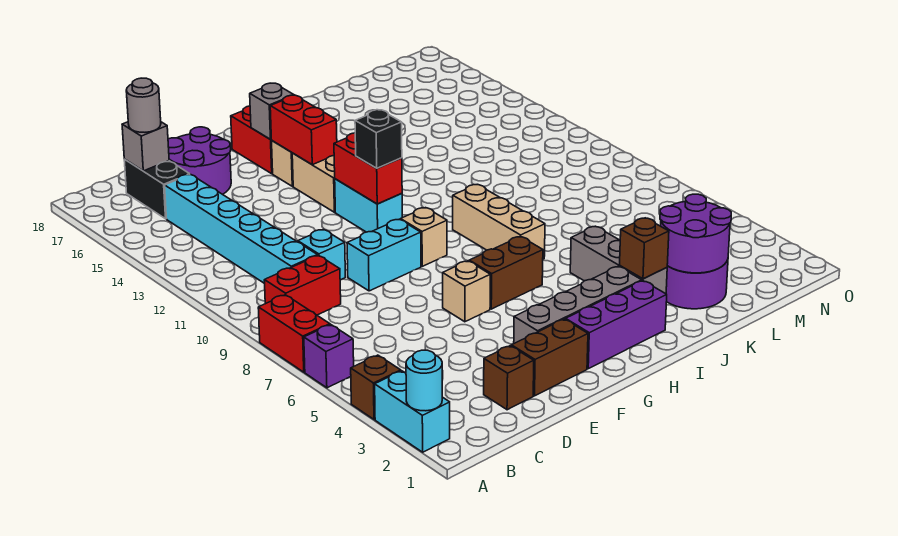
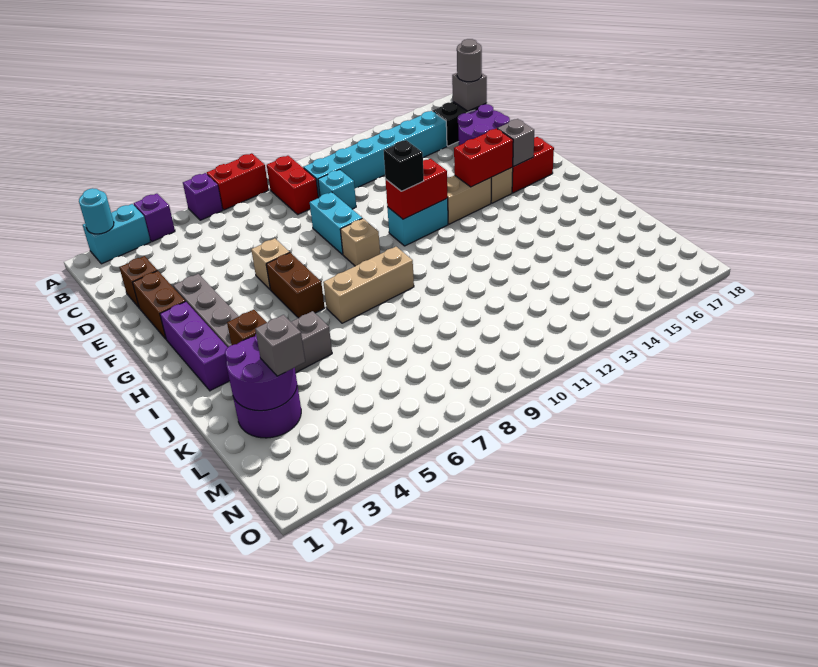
brown 1x1 brick [351,355,401,420] -> purple 1x1 brick [134,194,175,242]
none -> grey 1x1 brick [255,315,305,376]

